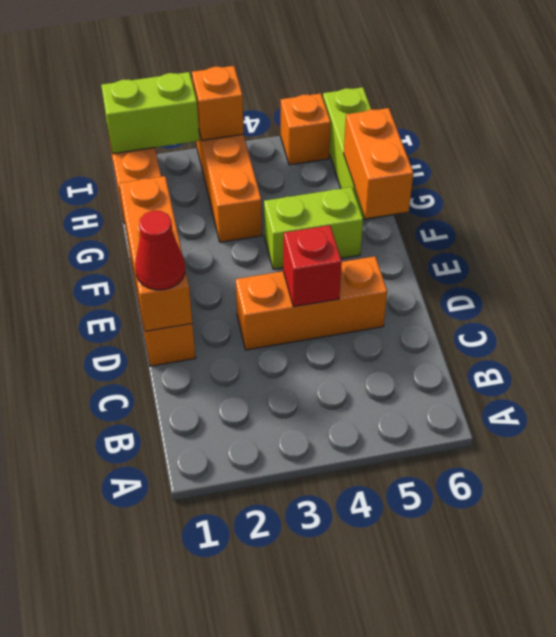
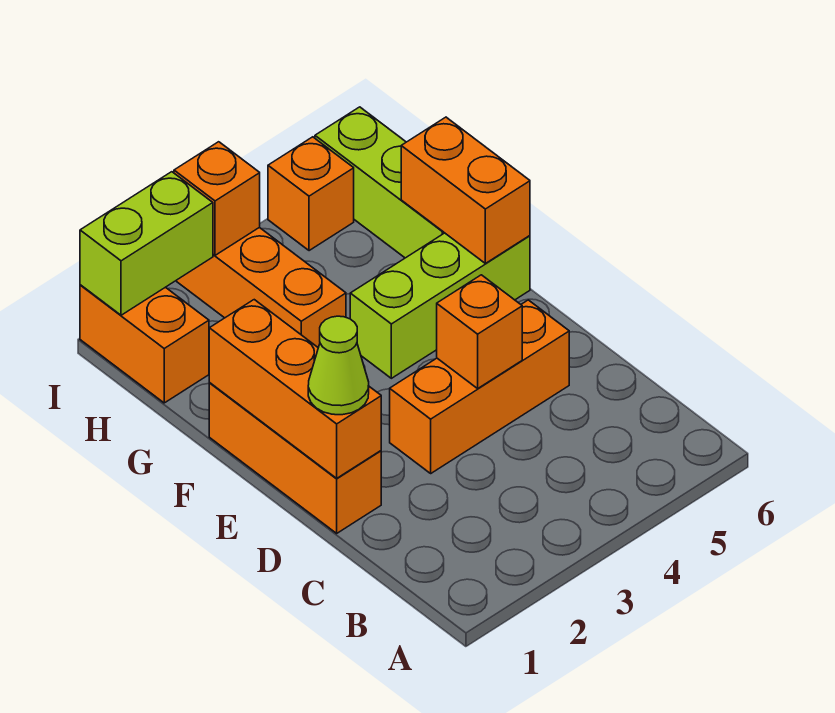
red 1x1 cone [135,211,185,290] -> lime 1x1 cone [308,316,369,415]
red 1x1 brick [283,225,342,307] -> orange 1x1 brick [437,275,522,388]
lime 1x2 brick [264,187,363,269] -> lime 1x3 brick [350,233,530,378]

